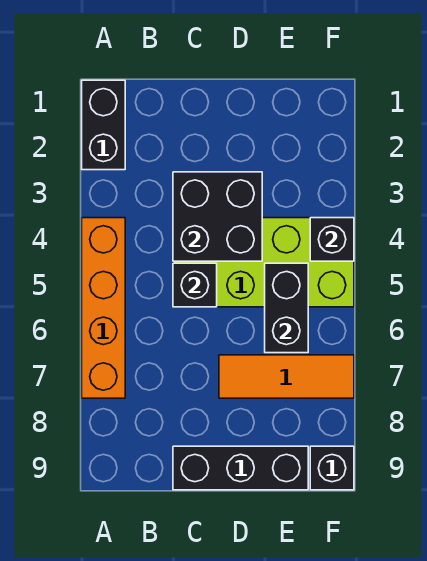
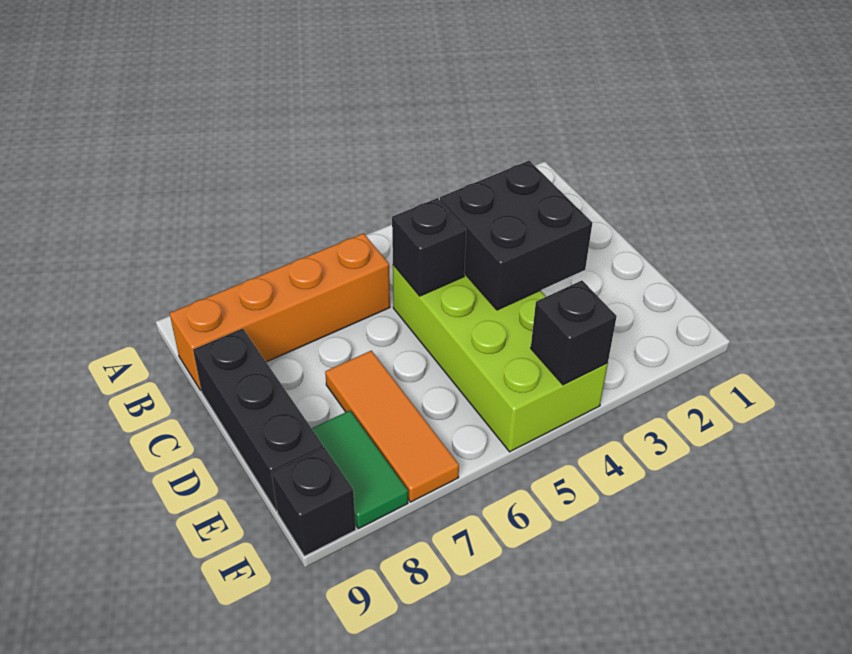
black 1x2 brick [82,80,125,170] -> none
orange 1x4 brick [82,218,125,398] -> orange 1x4 brick moved to [170,233,390,390]
black 1x2 brick [265,263,308,353] -> none
none -> green 1x2 tile [312,411,408,529]

